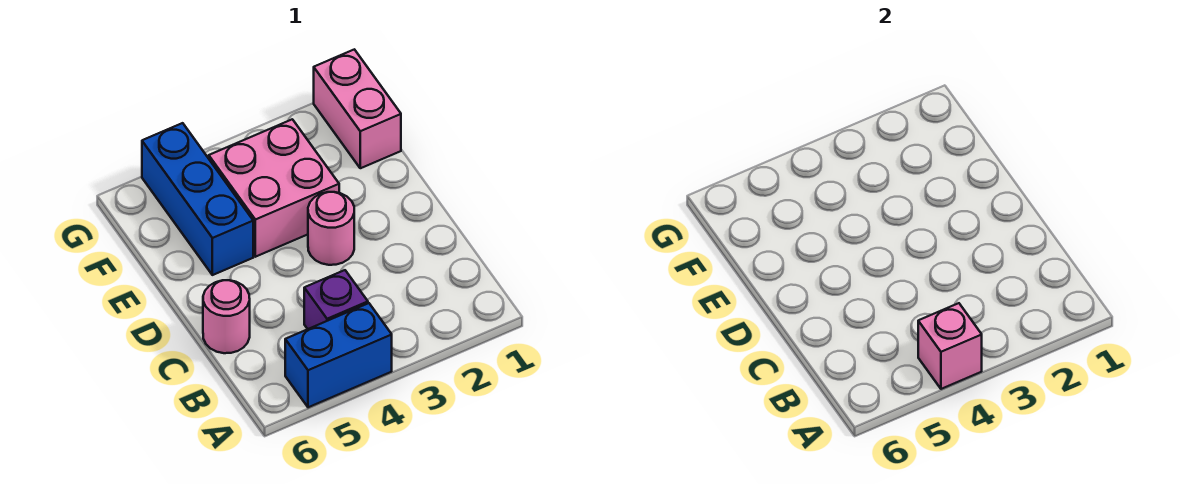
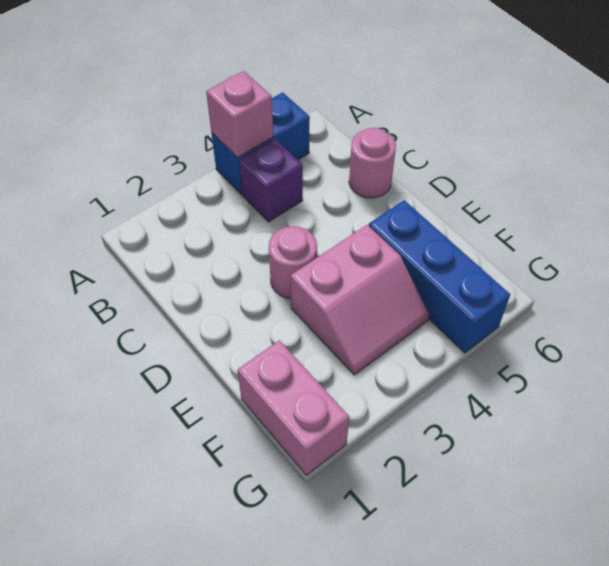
pink 2x2 brick [209,119,339,257] -> pink 2x2 slope [290,225,429,375]

